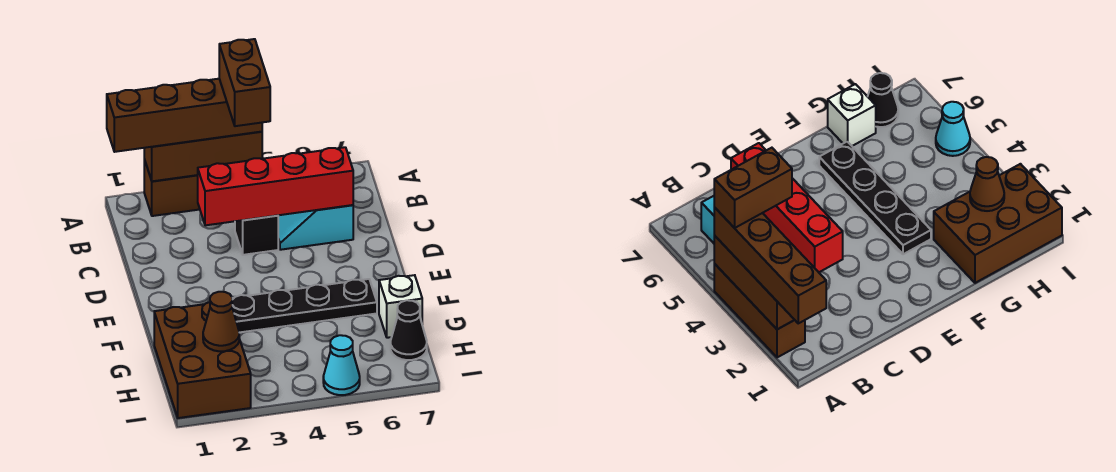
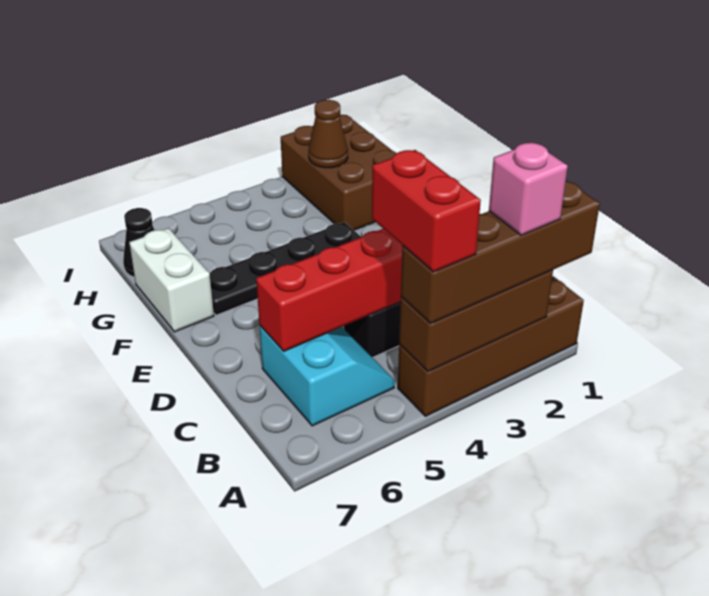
brown 1x3 brick [144,159,200,216] -> brown 1x4 brick [398,276,584,416]
none -> pink 1x1 brick [489,143,568,235]
brown 1x2 brick [219,39,270,126] -> red 1x2 brick [372,150,481,272]
white 1x1 brick [379,275,422,338] -> white 1x2 brick [129,228,214,332]
cyan 1x1 cone [323,335,360,395] -> none

